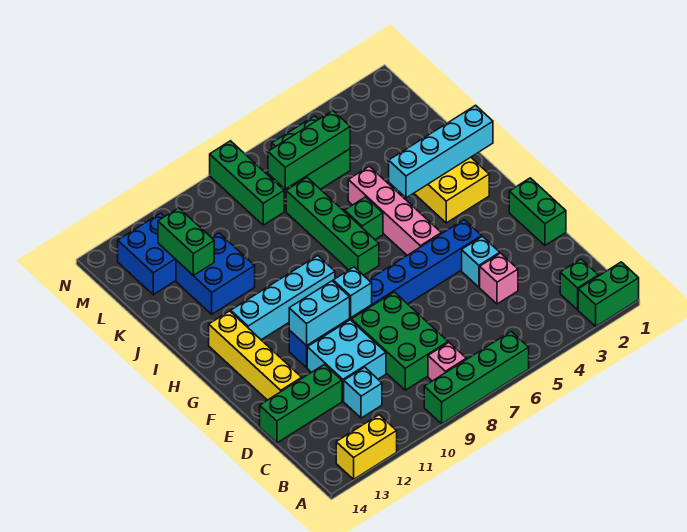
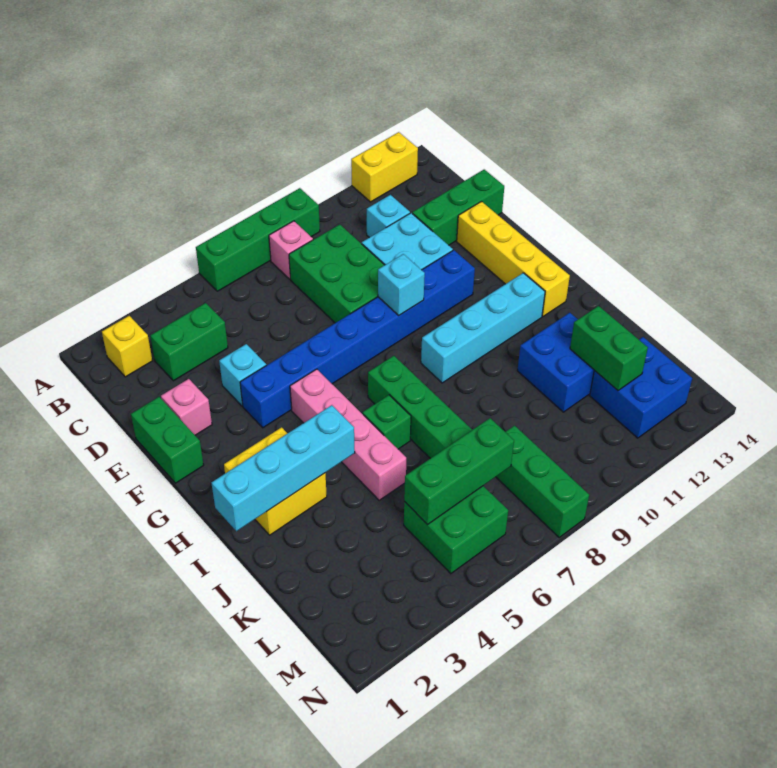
green 1x2 brick [578,262,639,326] -> green 1x2 brick moved to [150,303,228,381]
green 1x1 brick [560,259,598,310] -> yellow 1x1 brick [102,316,152,377]
pink 1x1 brick [480,253,518,304] -> pink 1x1 brick moved to [161,379,212,435]
cyan 1x2 brick [289,281,350,346] -> none

